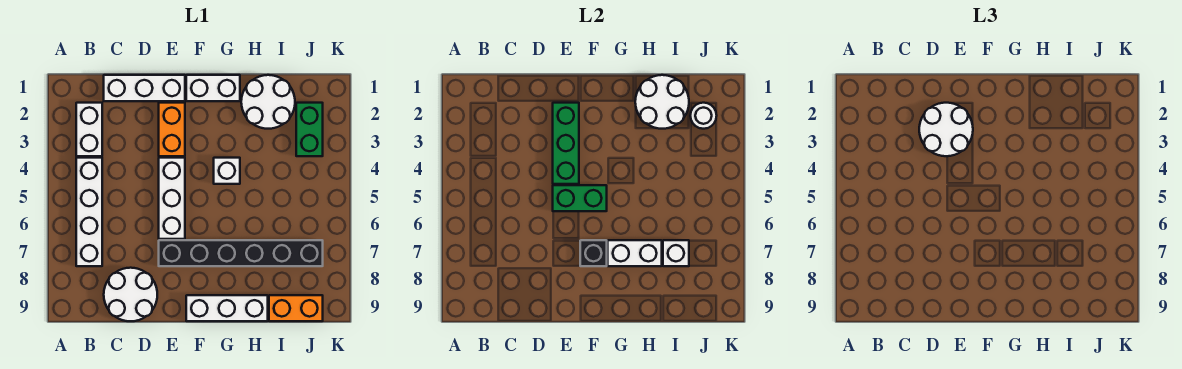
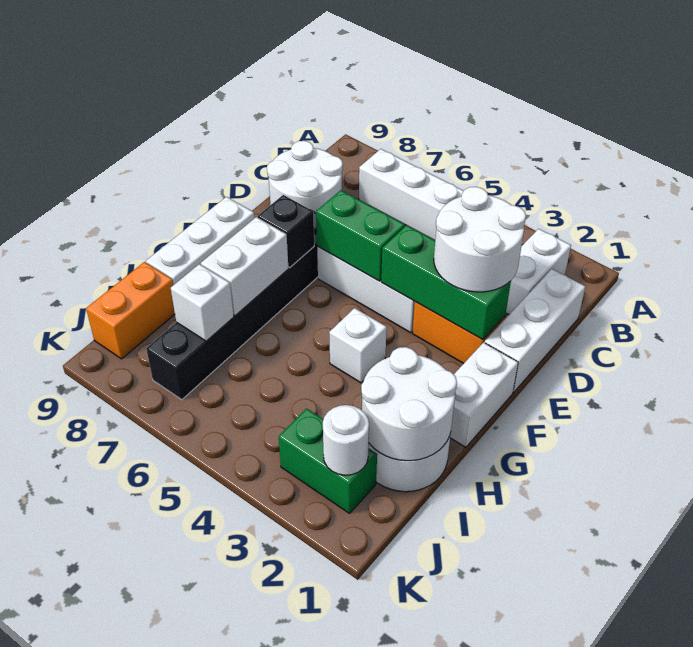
white 1x2 brick [76,103,102,156] -> white 1x2 brick turned to [506,229,571,315]
green 1x2 brick [553,185,607,211] -> green 1x2 brick turned to [316,190,405,281]

